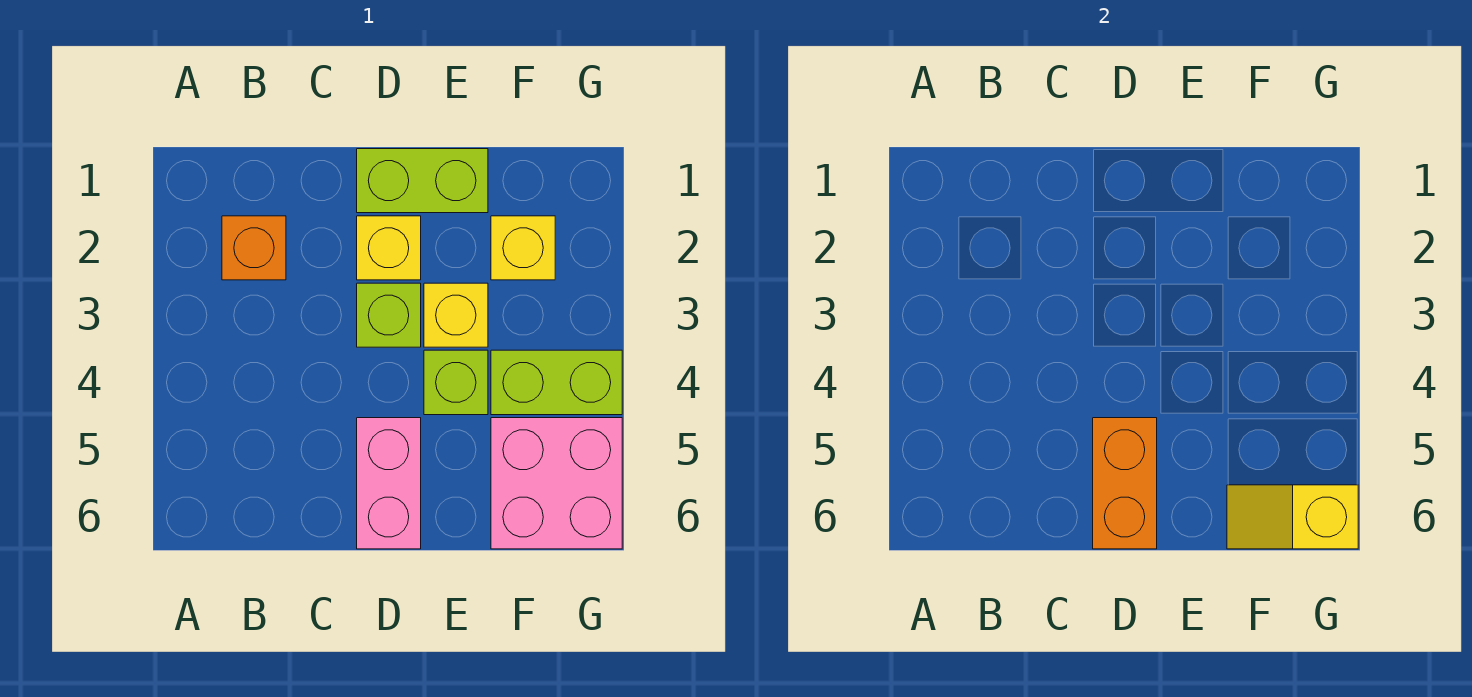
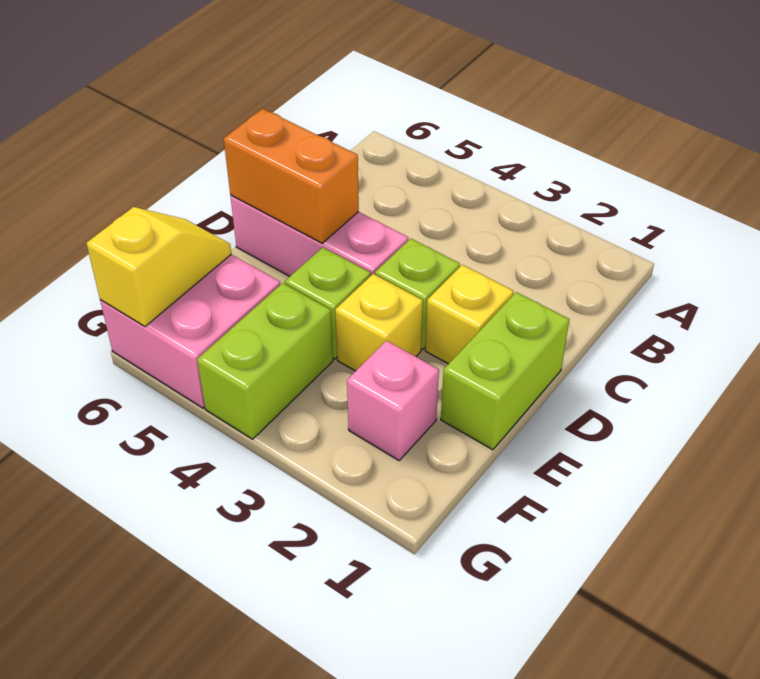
orange 1x1 brick [222,216,286,280] -> none
pink 1x2 brick [357,418,421,549] -> pink 1x3 brick [230,195,408,276]
yellow 1x1 brick [491,216,555,280] -> pink 1x1 brick [347,341,439,460]

